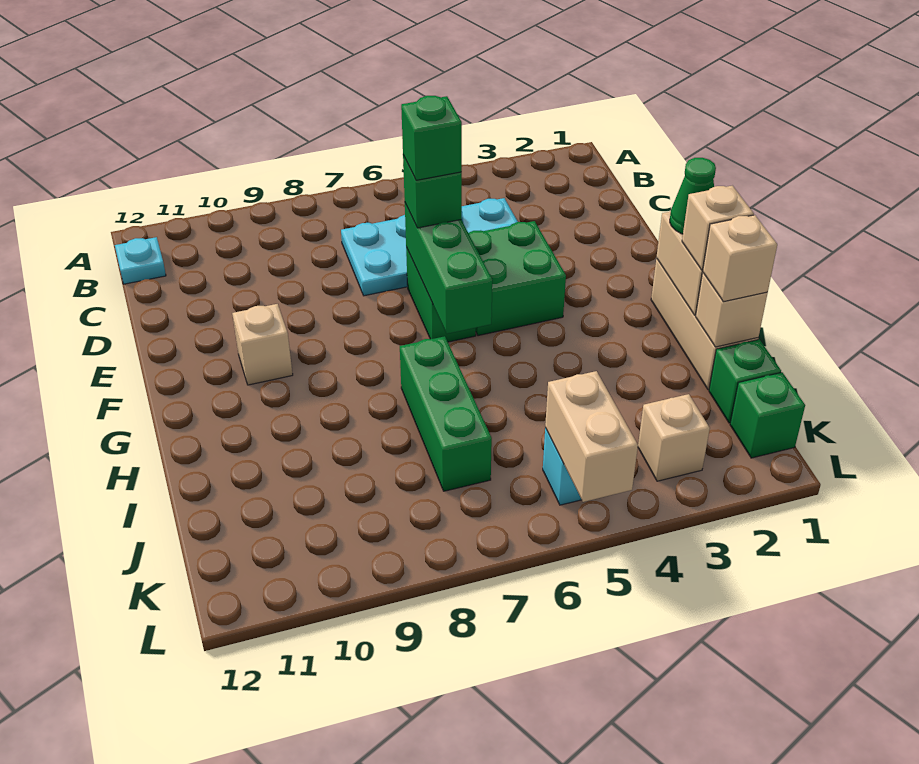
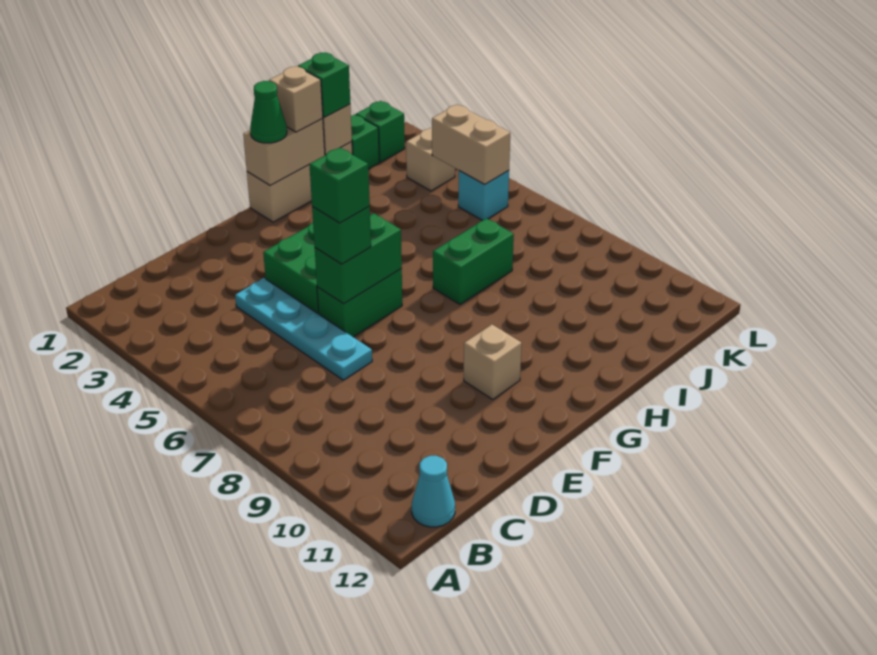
cyan 1x1 plate [115,237,166,284] -> cyan 1x1 cone [412,456,455,527]
cyan 2x4 plate [341,198,518,296] -> cyan 1x4 plate [235,278,372,380]
green 1x3 brick [405,203,492,334] -> green 1x2 brick [315,213,402,304]
green 1x3 brick [400,336,492,491] -> green 1x2 brick [433,218,514,304]
tan 1x1 brick [703,215,777,302] -> green 1x1 brick [298,53,350,117]
tan 1x2 brick [545,371,638,502] -> tan 1x2 brick turned to [432,105,510,184]

